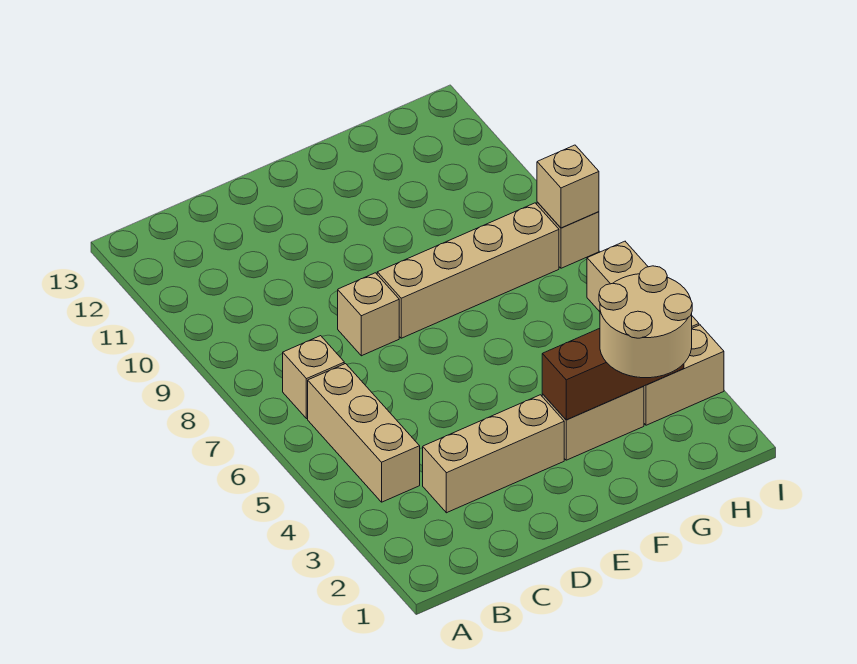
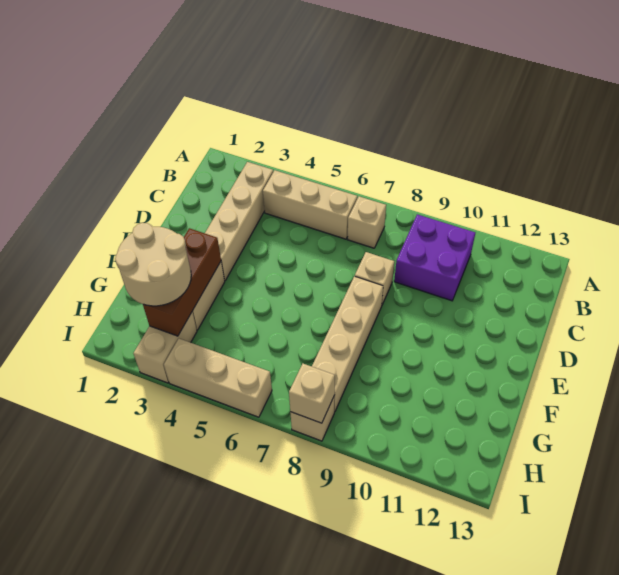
none -> purple 2x2 brick [394,214,475,301]
tan 1x3 brick [423,395,564,513] -> tan 1x4 brick [205,162,273,281]

